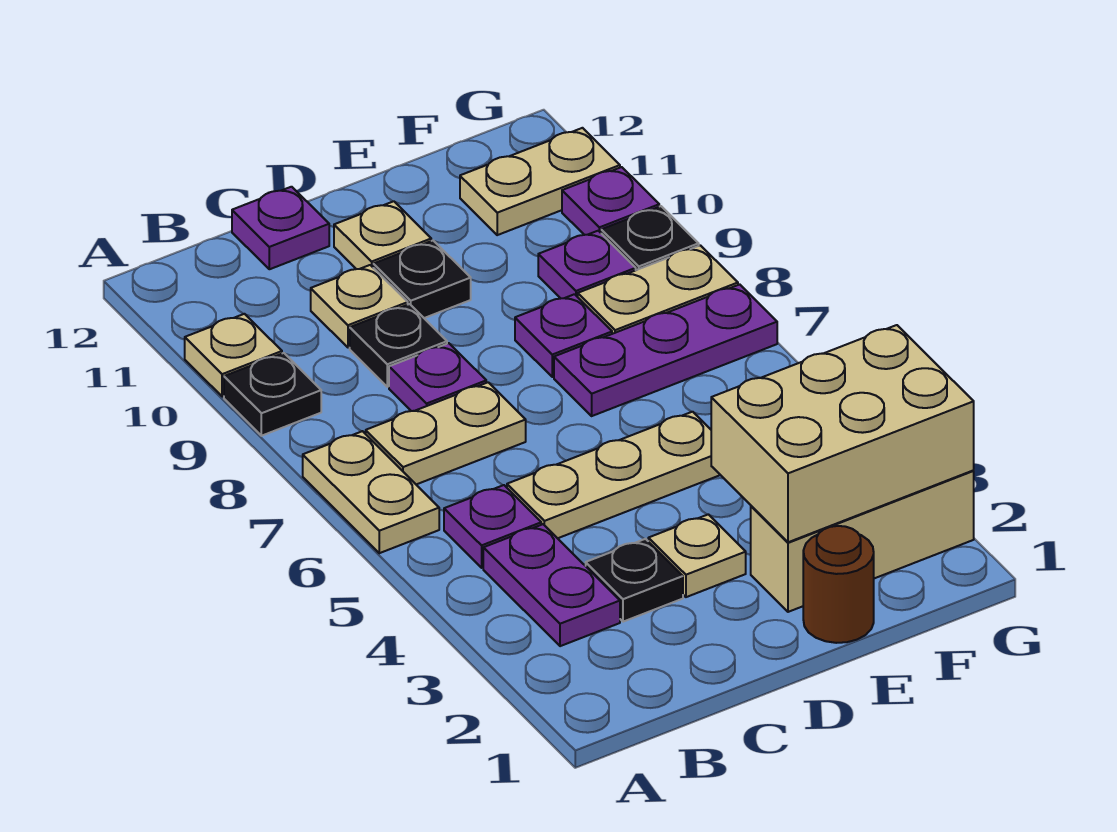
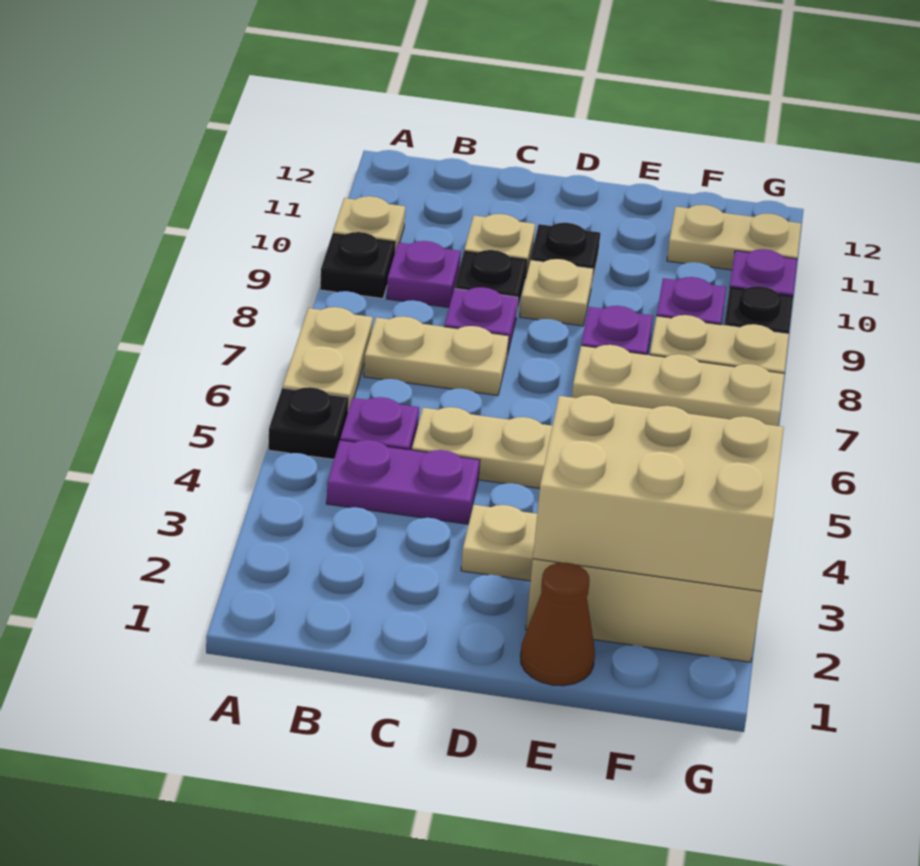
purple 1x2 plate [483,524,620,646] -> purple 1x2 plate turned to [326,440,480,524]
black 1x1 plate [586,539,683,622] -> black 1x1 plate moved to [268,387,349,459]
purple 1x1 plate [232,187,329,269] -> purple 1x1 plate moved to [386,241,461,308]
tan 1x1 plate [334,201,431,269] -> tan 1x1 plate moved to [520,259,593,326]
brown 1x1 round brick [803,526,874,643] -> brown 1x1 cone [520,563,595,686]
purple 1x3 plate [554,284,777,416] -> tan 1x3 plate [572,345,784,426]

